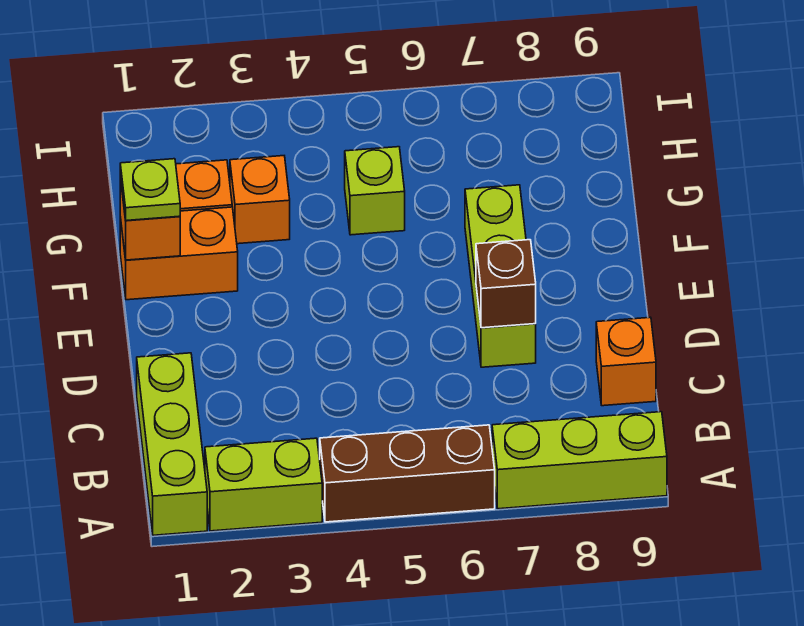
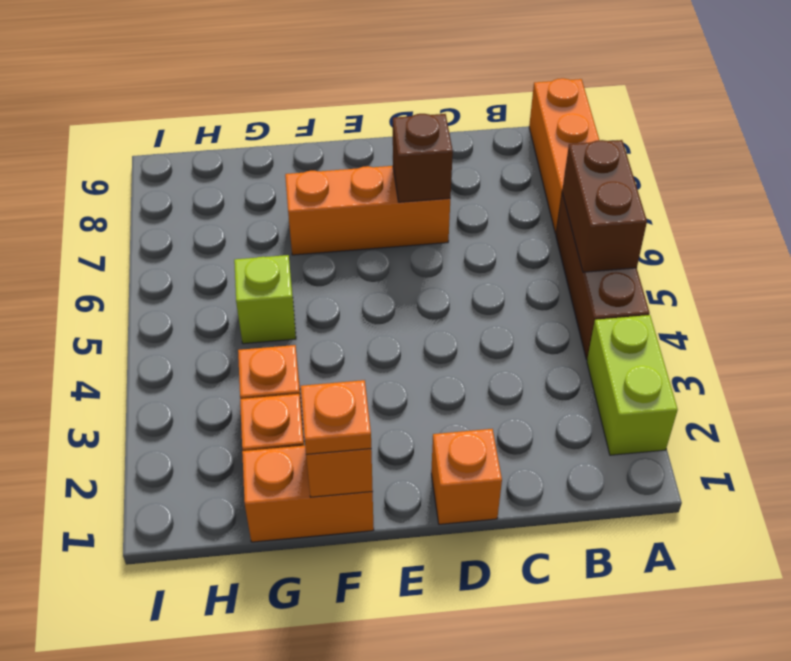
lime 1x3 brick [137,353,207,535] -> none
none -> brown 1x2 brick [562,140,647,272]
lime 1x3 brick [492,412,667,509] -> orange 1x3 brick [529,78,599,234]
orange 1x1 brick [596,317,656,406] -> orange 1x1 brick moved to [431,429,502,524]
lime 1x3 brick [465,185,536,367] -> orange 1x3 brick [285,166,450,255]
orange 1x2 brick [120,207,238,300] -> orange 1x2 brick turned to [242,446,374,542]
lime 1x1 plate [120,159,180,221] -> orange 1x1 plate [301,380,371,454]

